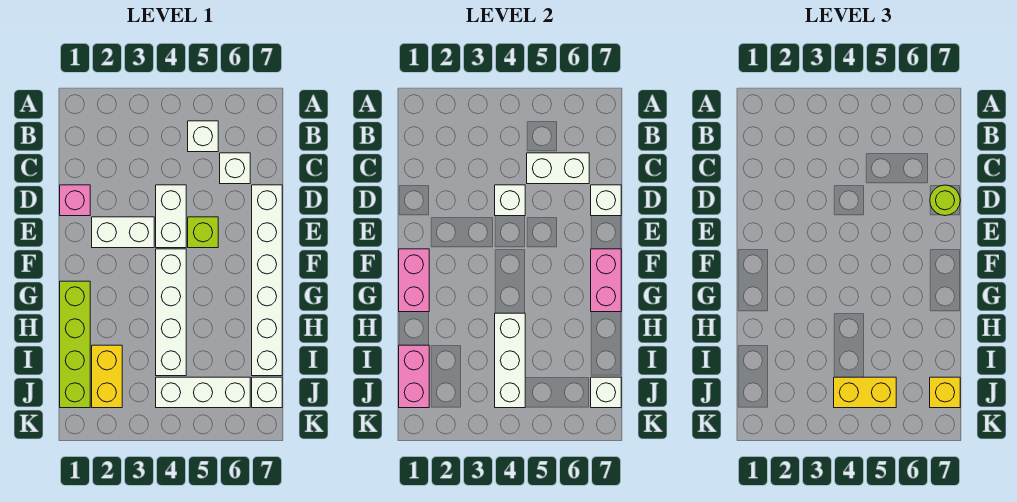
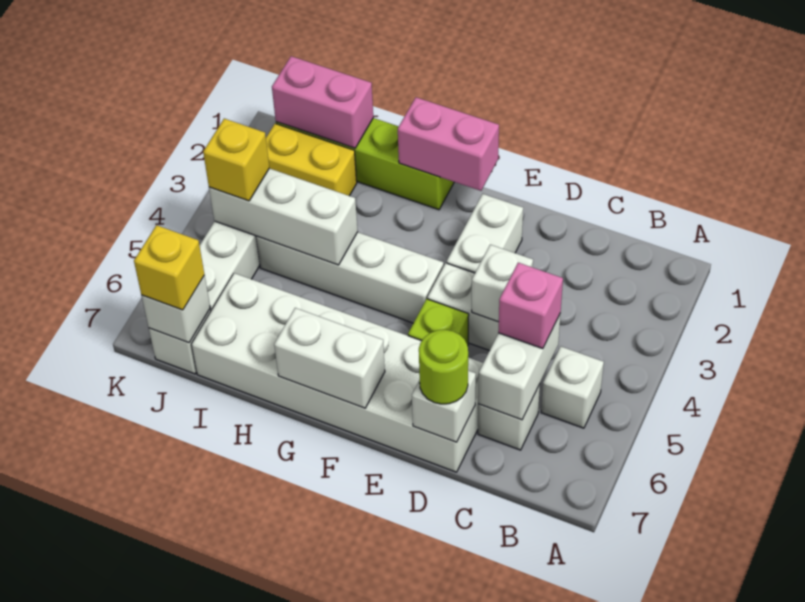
pink 1x1 brick [60,185,90,216] -> pink 1x1 brick moved to [498,263,563,349]
white 1x6 brick [252,185,282,376] -> white 2x6 brick [192,273,483,472]
pink 1x2 brick [591,249,621,312] -> white 1x2 brick [274,308,385,408]
yellow 1x2 brick [834,377,896,408] -> yellow 1x1 brick [203,119,269,201]

